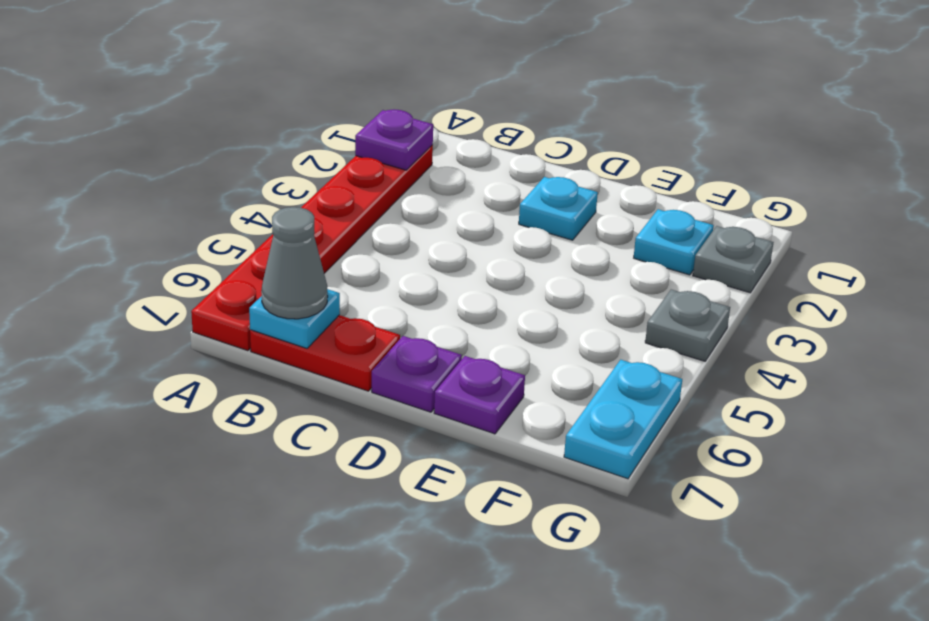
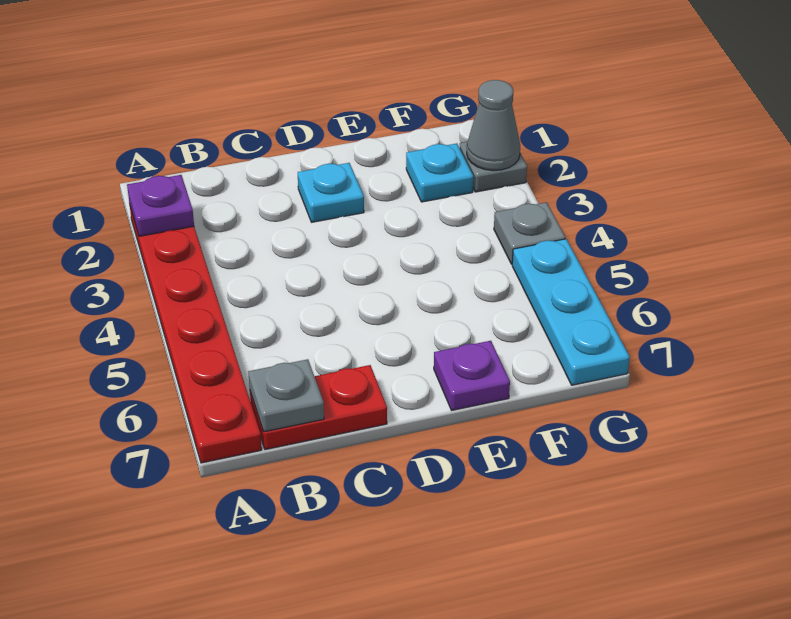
cyan 1x1 plate [249,289,340,348] -> grey 1x1 plate [248,359,324,432]
grey 1x1 cone [261,207,328,319] -> grey 1x1 cone moved to [467,80,520,171]
purple 1x1 plate [372,336,462,412] -> none
cyan 1x2 plate [564,360,682,479] -> cyan 1x3 plate [512,239,630,385]

